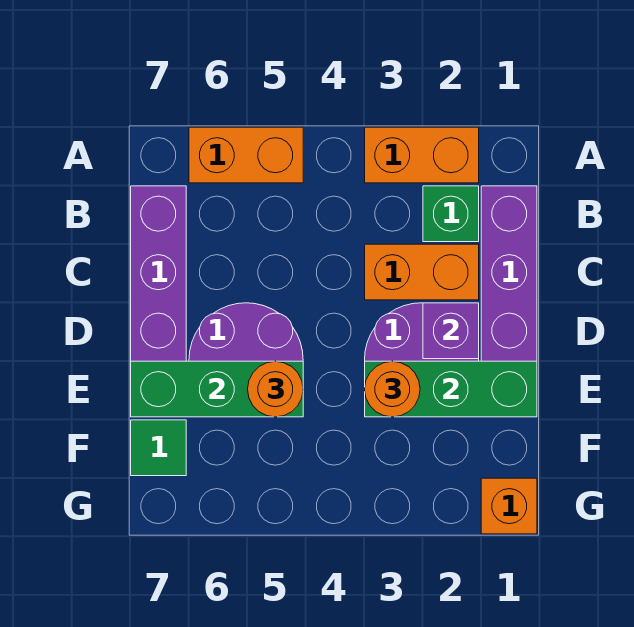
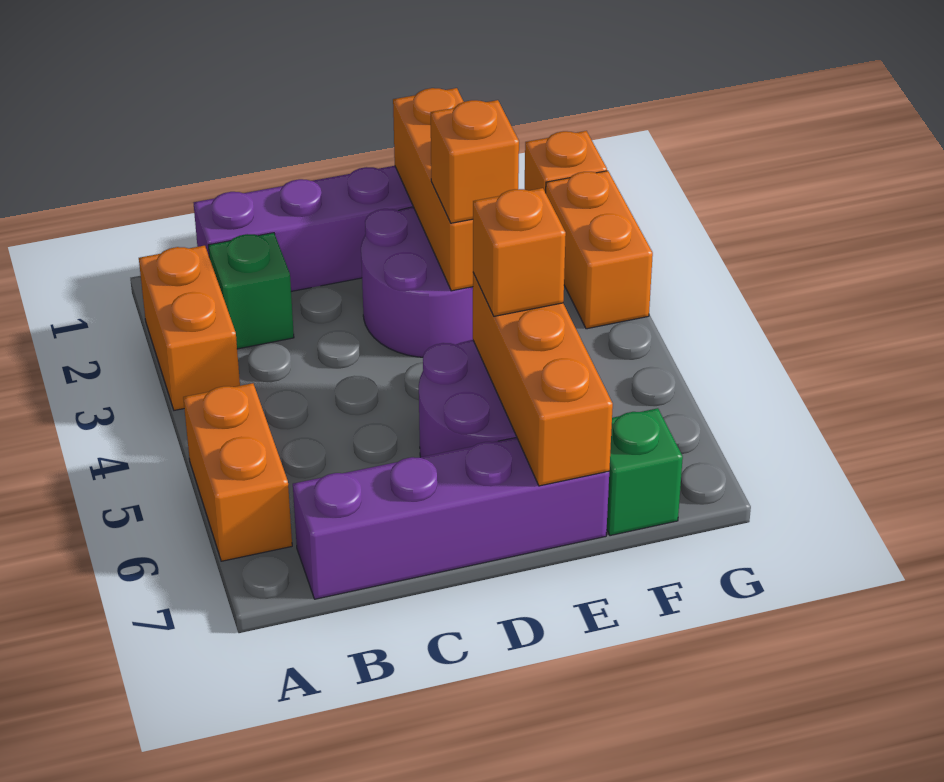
orange 1x2 brick [365,244,479,300] -> orange 1x2 brick moved to [546,171,653,329]
purple 1x1 brick [423,303,479,359] -> none
green 1x3 brick [365,361,537,417] -> orange 1x3 brick [393,88,473,291]
orange 1x1 round brick [365,361,420,417] -> orange 1x1 brick [431,100,519,223]
green 1x3 brick [131,361,303,417] -> orange 1x3 brick [473,273,613,486]
orange 1x1 round brick [248,361,303,417] -> orange 1x1 brick [473,188,566,316]
green 1x1 tile [131,420,186,476] -> green 1x1 brick [607,408,683,536]

